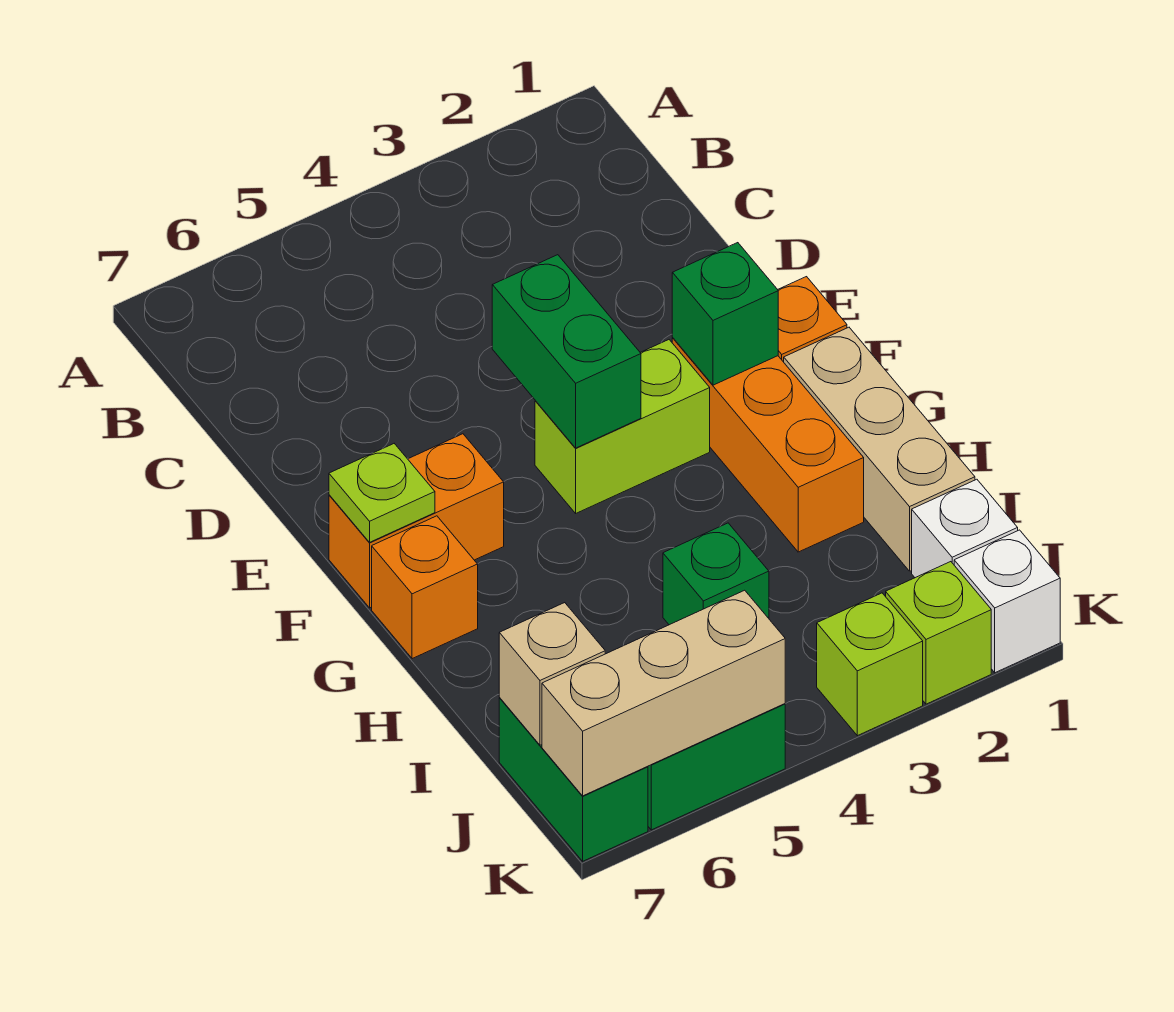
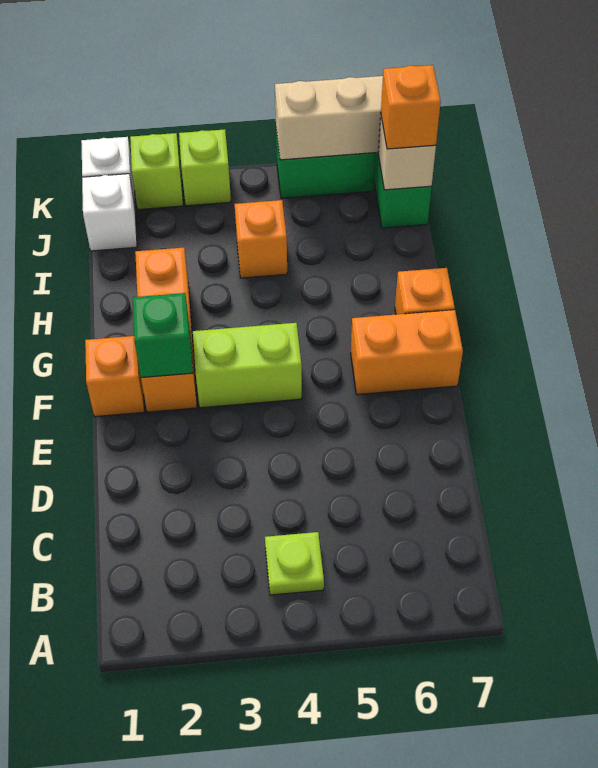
green 1x2 brick [492,255,641,448] -> none
lime 1x1 plate [329,444,435,542] -> lime 1x1 plate moved to [265,532,324,595]
tan 1x3 brick [784,327,975,571] -> none
green 1x1 brick [663,523,769,625] -> orange 1x1 brick [235,200,287,278]
none -> orange 1x1 brick [381,65,441,149]

